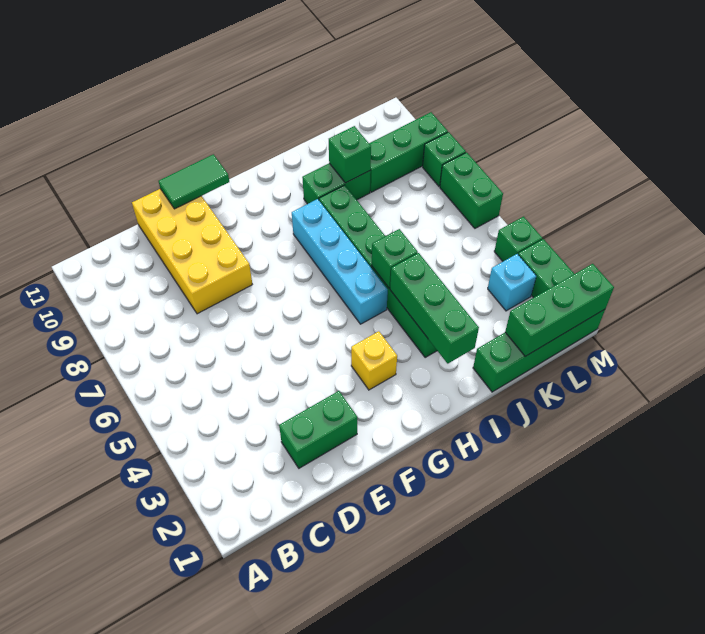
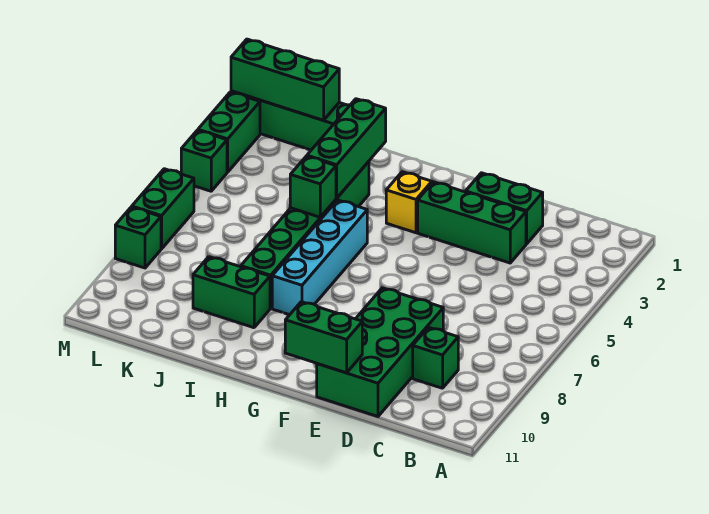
yellow 2x4 brick [132,189,252,314] -> green 2x4 brick [317,288,443,417]
green 1x2 tile [159,154,229,209] -> green 1x2 brick [285,302,362,373]
green 1x1 brick [329,126,371,183] -> green 1x1 brick moved to [413,327,458,388]
green 1x3 brick [369,112,448,192] -> green 1x3 brick moved to [418,182,526,263]
cyan 1x1 brick [488,254,536,311] -> none

